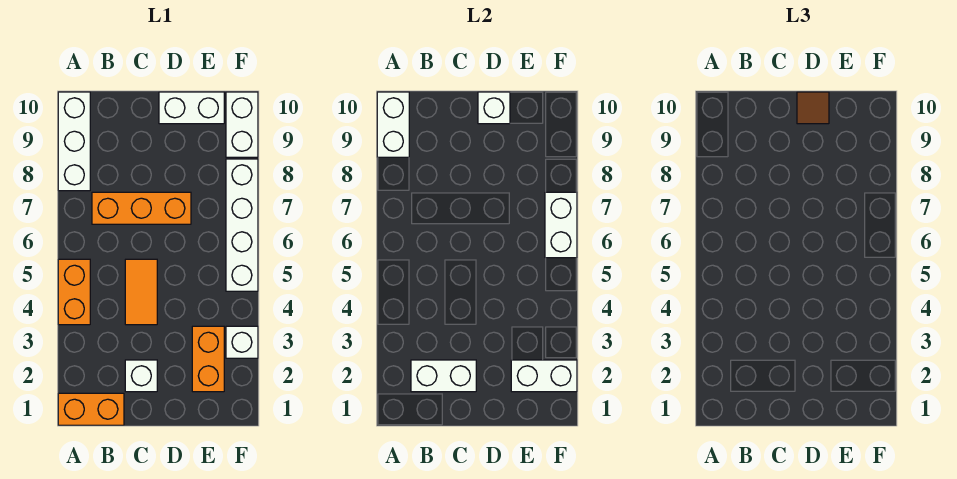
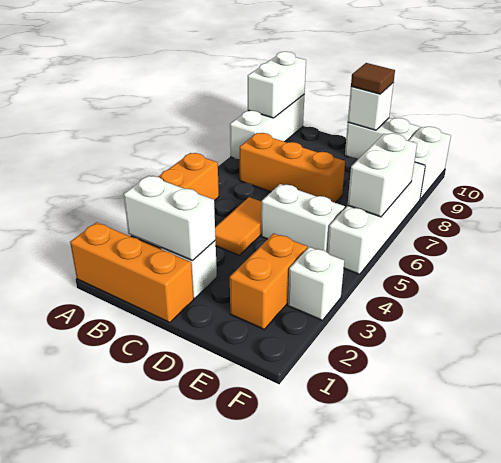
orange 1x2 brick [58,393,124,425] -> orange 1x3 brick [70,222,194,323]
white 1x2 brick [511,360,577,392] -> white 1x2 brick moved to [261,184,345,252]

